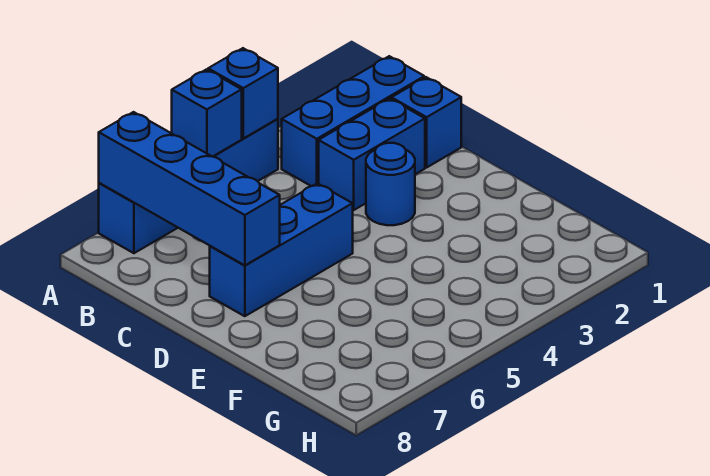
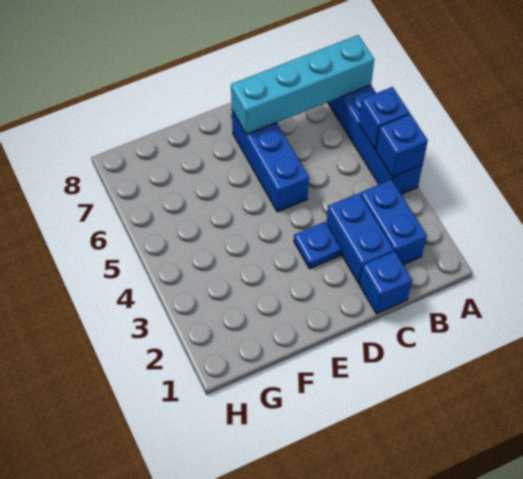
blue 1x4 brick [99,112,280,265] -> cyan 1x4 brick [231,35,374,134]
blue 1x3 brick [282,56,424,186] -> blue 1x2 brick [360,180,427,265]
blue 1x1 round brick [366,143,415,225] -> blue 1x1 plate [294,222,341,269]

